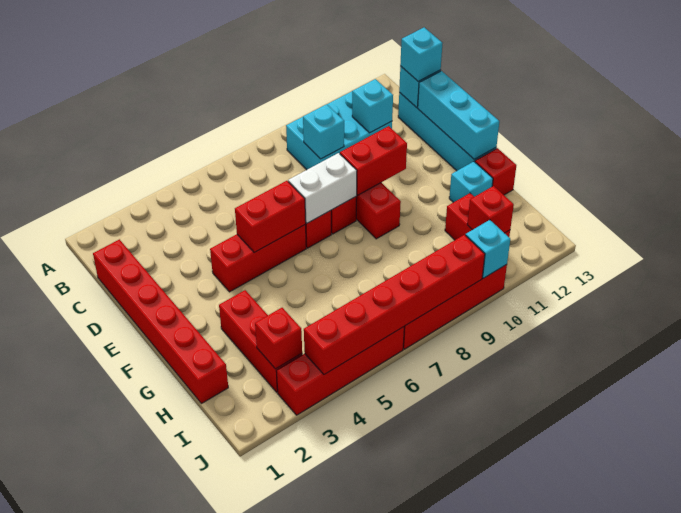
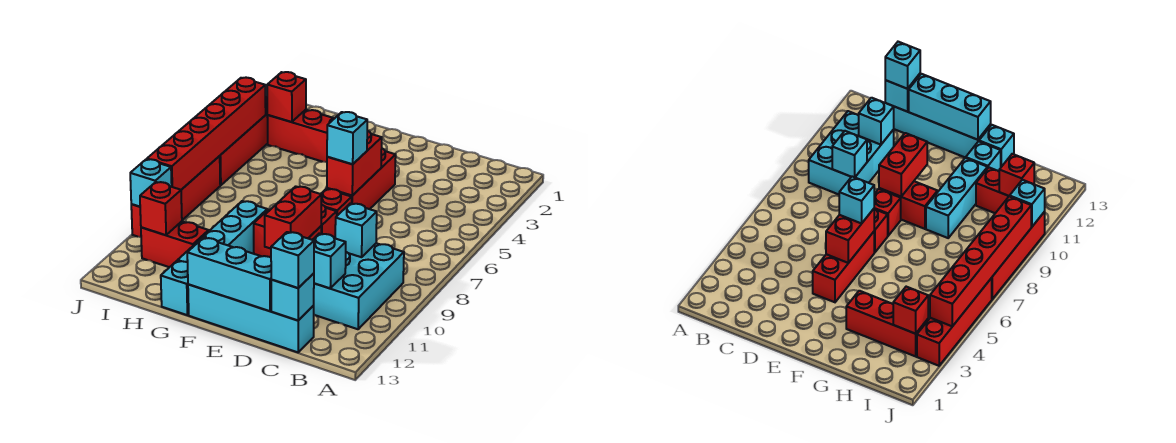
red 1x6 brick [93,239,228,404] -> none
none -> cyan 1x1 brick [327,112,367,164]
white 1x2 brick [288,153,357,223] -> none
none -> cyan 1x3 brick [194,201,267,253]
red 1x1 brick [475,148,516,195] -> cyan 1x1 brick [161,261,189,315]

